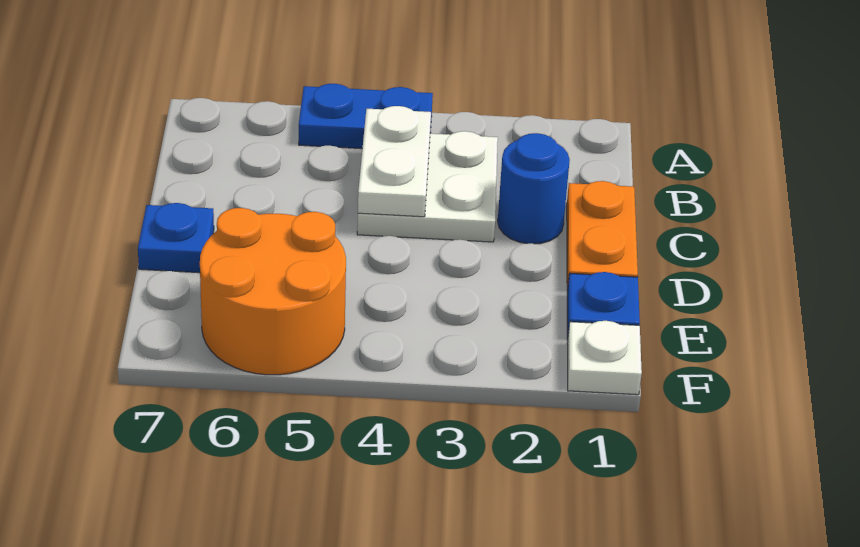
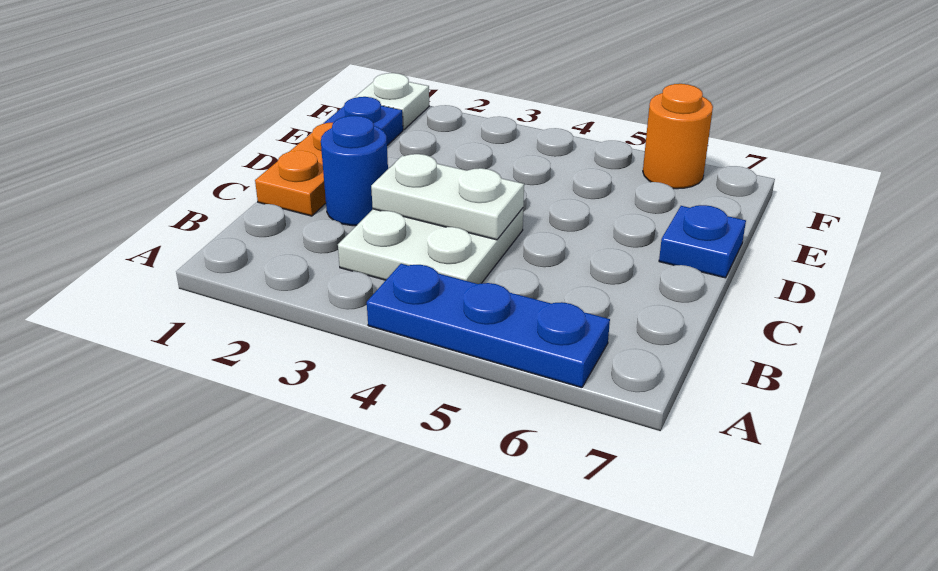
blue 1x2 plate [299,84,433,149] -> blue 1x3 plate [367,264,610,388]
white 1x2 plate [358,106,431,217] -> white 1x2 plate turned to [371,154,524,240]
orange 2x2 round brick [200,208,346,375] -> orange 1x1 round brick [643,84,713,189]

